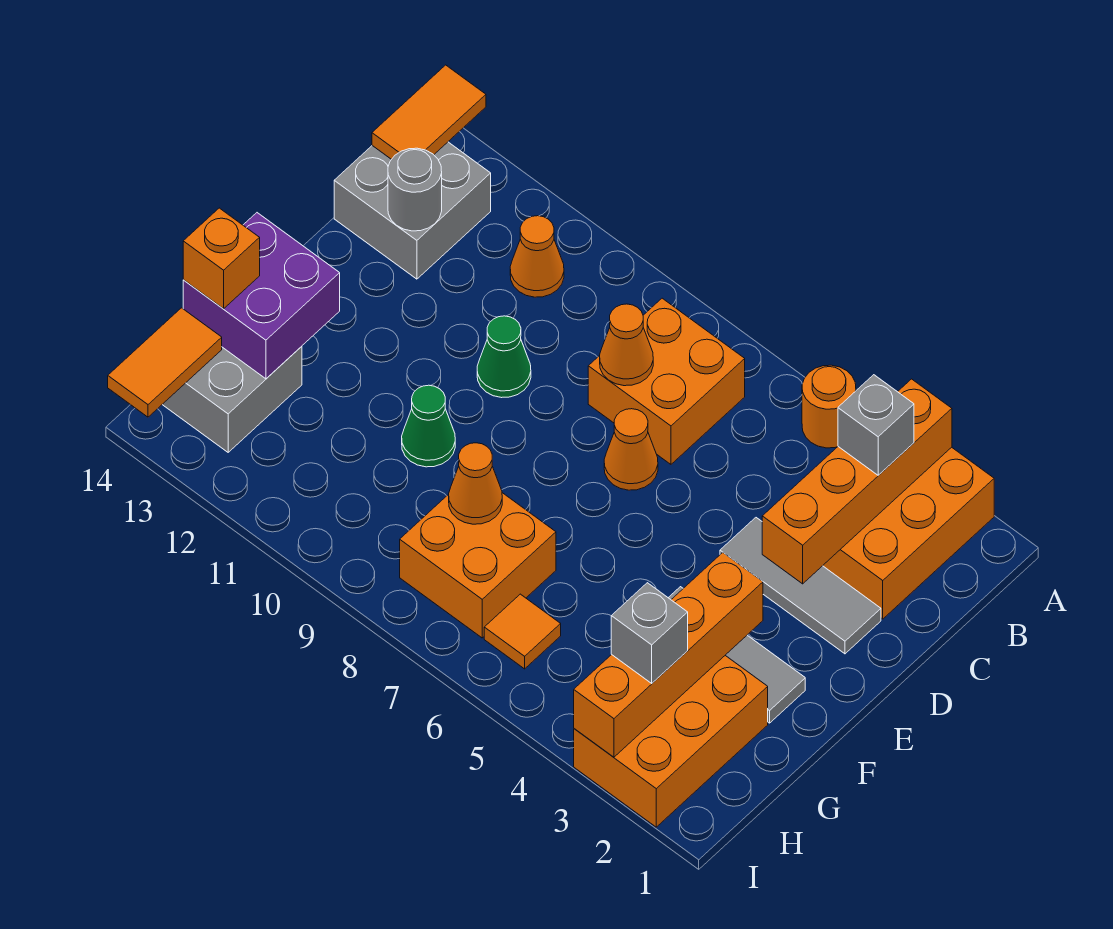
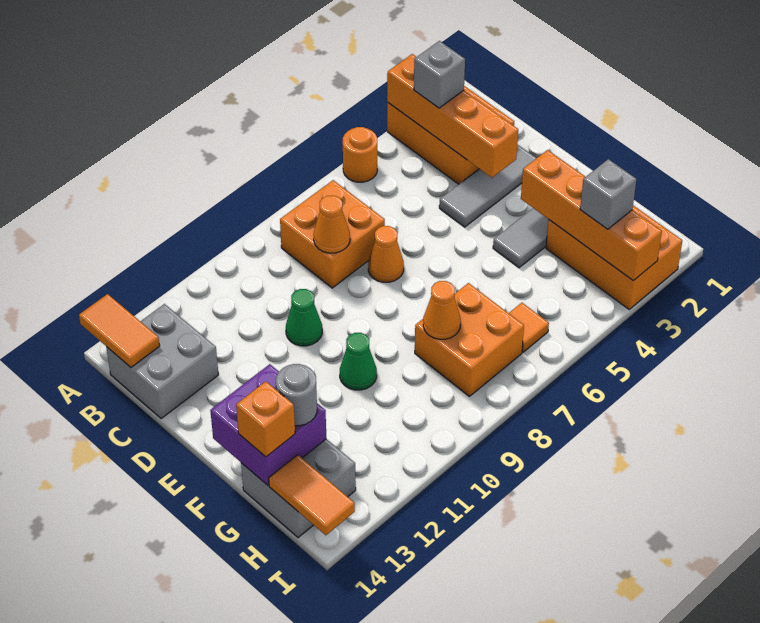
orange 1x1 cone [510,216,564,297] -> none
grey 1x1 round brick [388,148,442,231] -> grey 1x1 round brick moved to [276,364,317,426]

